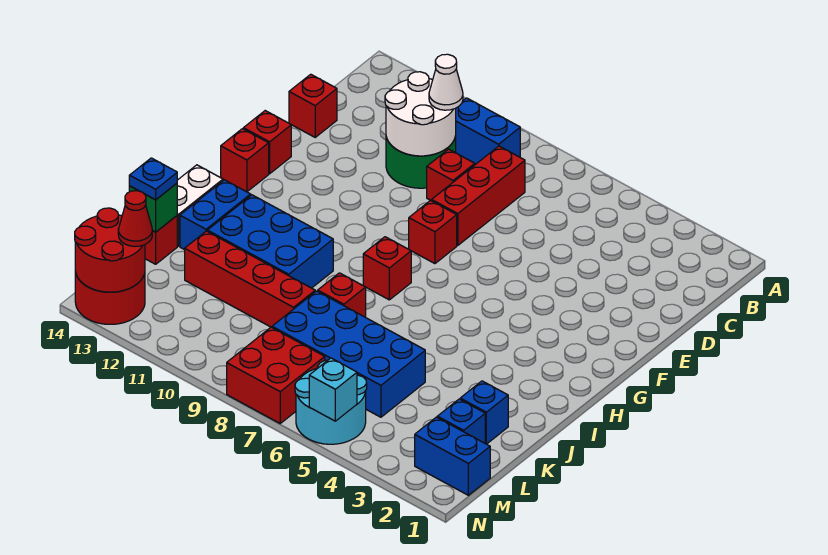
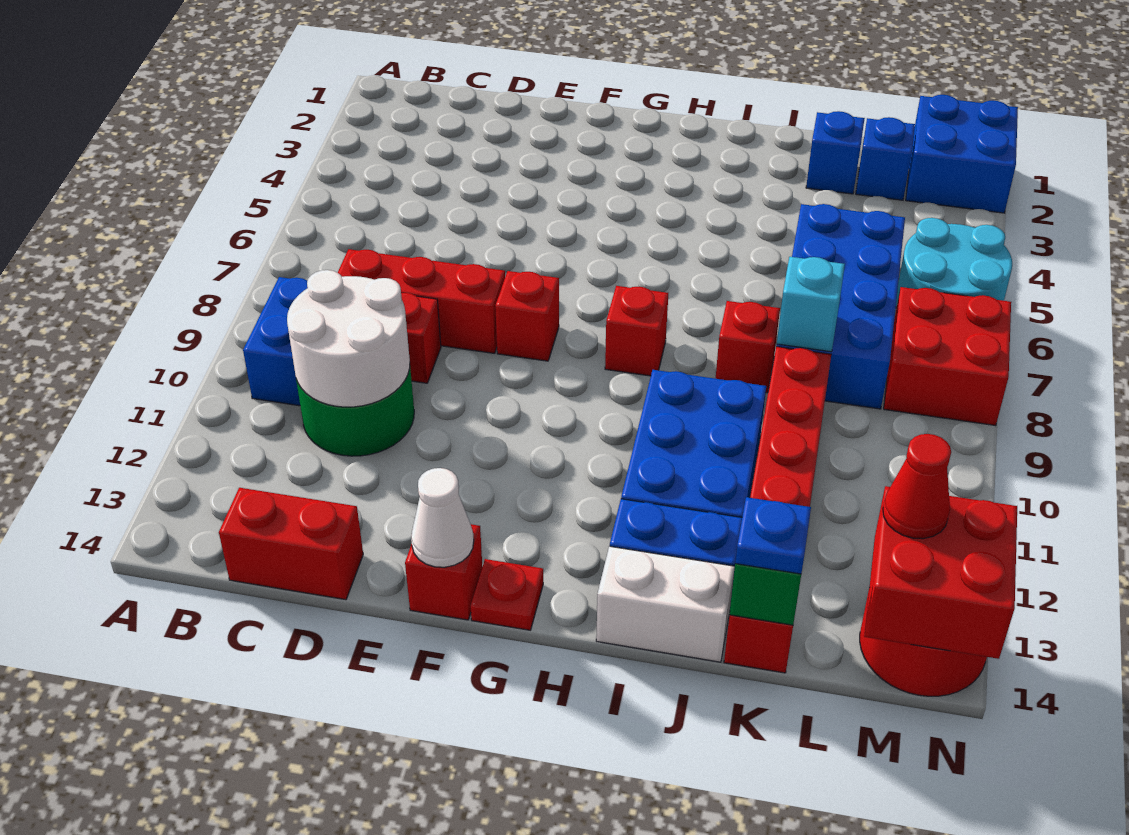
white 1x1 cone [429,54,463,110] -> white 1x1 cone moved to [411,468,474,567]
red 1x1 brick [289,74,337,137] -> red 1x2 brick [219,488,363,600]
red 1x1 brick [221,129,269,192] -> red 1x1 plate [471,559,543,630]
blue 1x2 brick [415,417,490,495] -> blue 2x2 brick [906,95,1018,213]
red 2x2 round brick [75,208,145,292] -> red 2x2 brick [864,486,1017,659]
cyan 1x1 brick [309,358,357,421] -> cyan 1x1 brick moved to [777,257,845,352]

